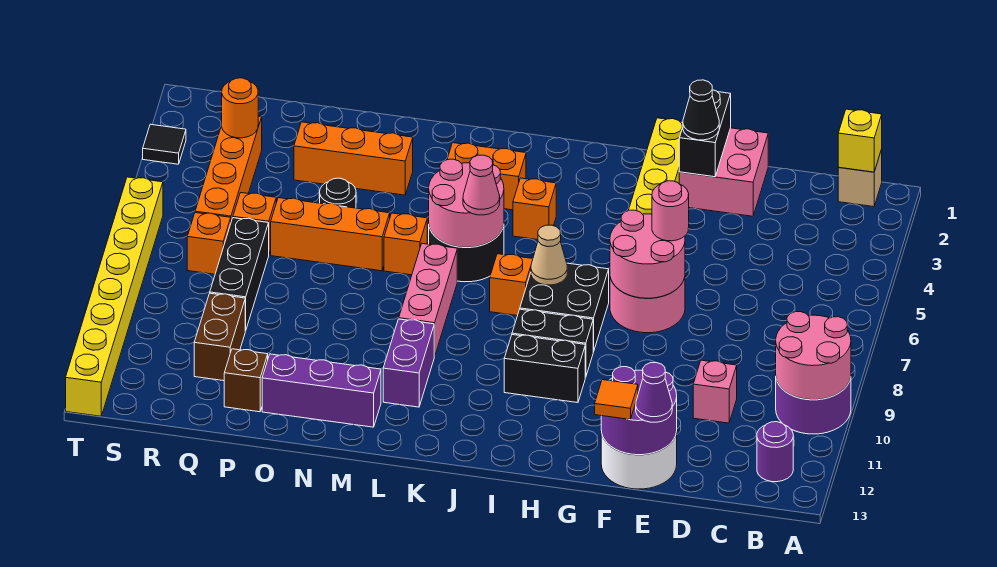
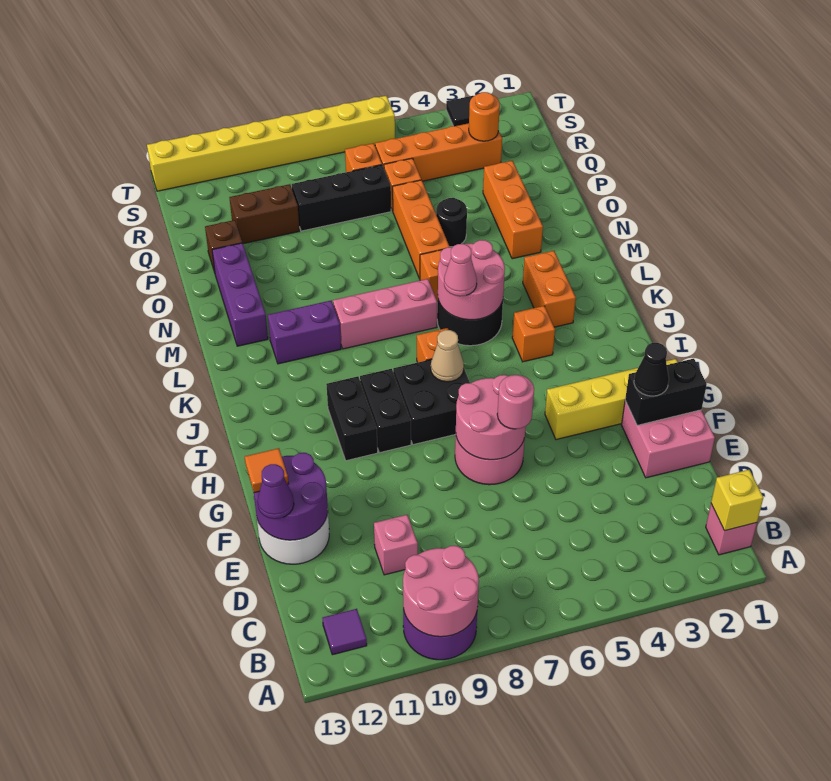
tan 1x1 brick [838,150,882,207] -> pink 1x1 brick [706,504,757,555]
purple 1x1 round brick [757,422,793,482] -> purple 1x1 tile [323,609,367,655]

